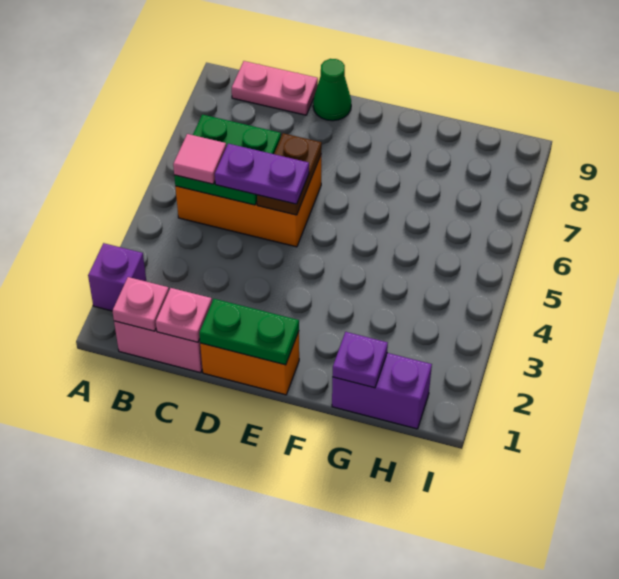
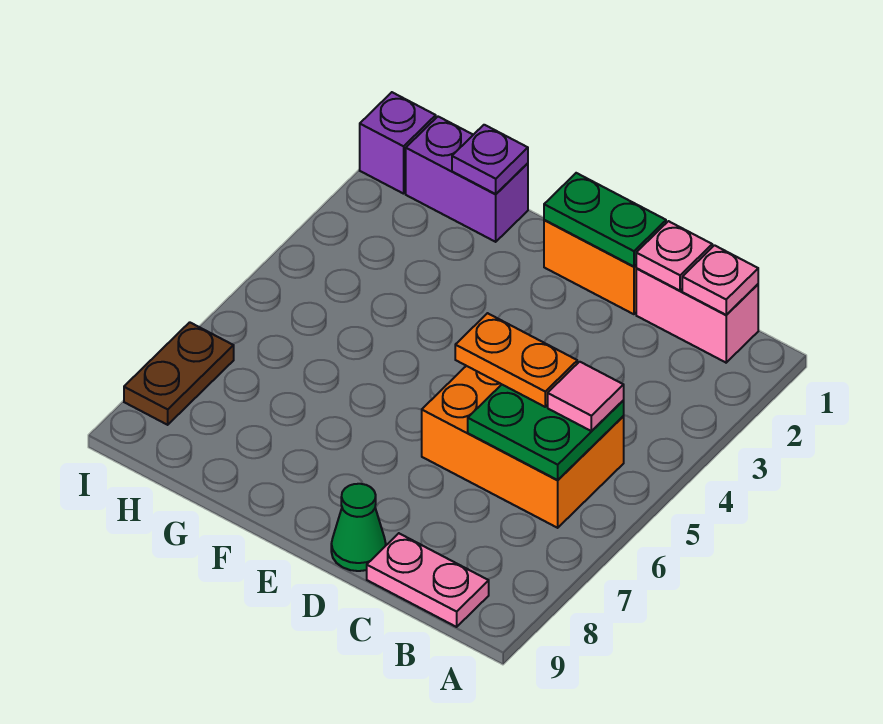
purple 1x1 brick [88,243,146,311] -> purple 1x1 brick moved to [360,92,436,194]
purple 1x2 plate [215,144,309,204] -> orange 1x2 plate [455,313,577,407]
brown 1x2 plate [257,133,322,215] -> brown 1x2 plate moved to [124,322,234,425]

